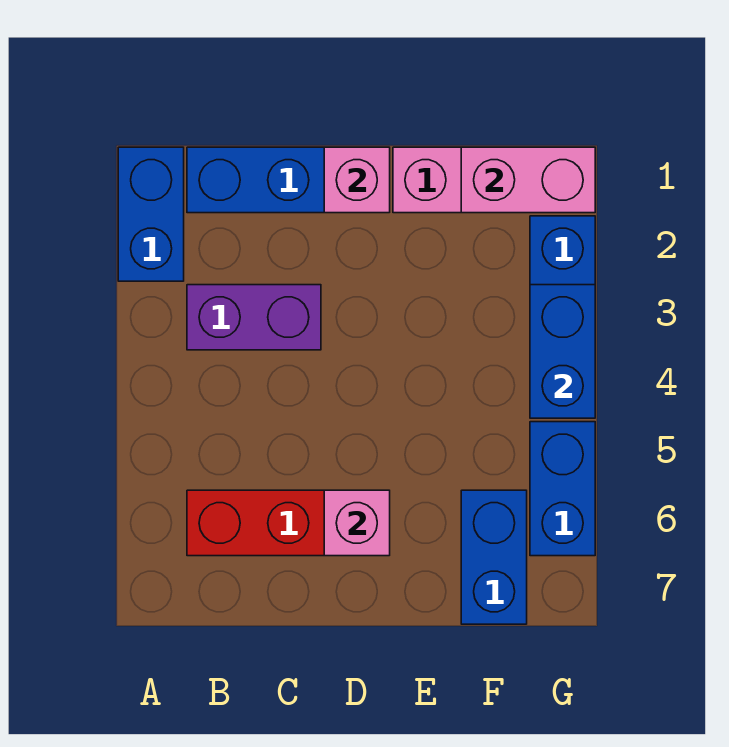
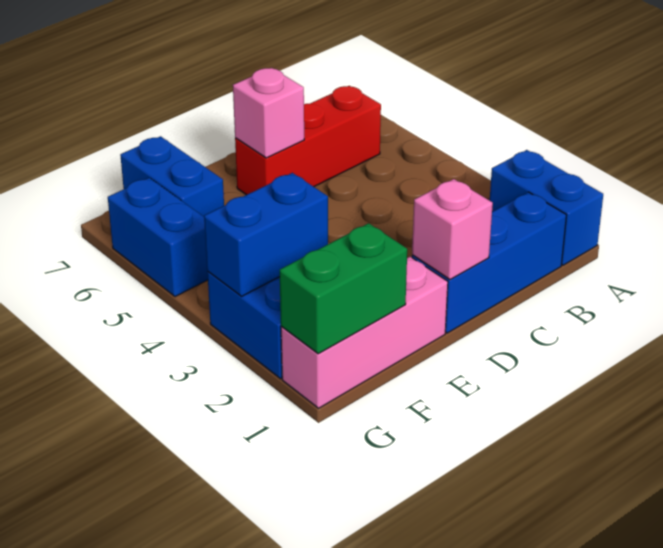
purple 1x2 brick [187,285,321,350] -> none
pink 1x2 brick [461,147,595,213] -> green 1x2 brick [280,223,407,354]
blue 1x2 brick [530,285,595,418] -> blue 1x2 brick turned to [204,173,328,296]

